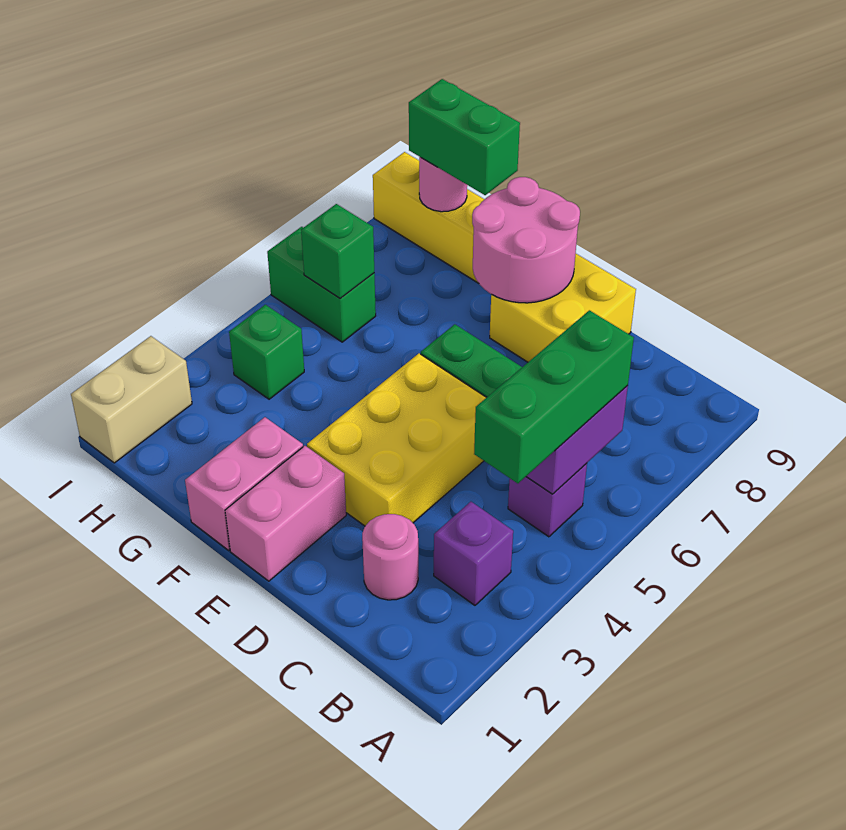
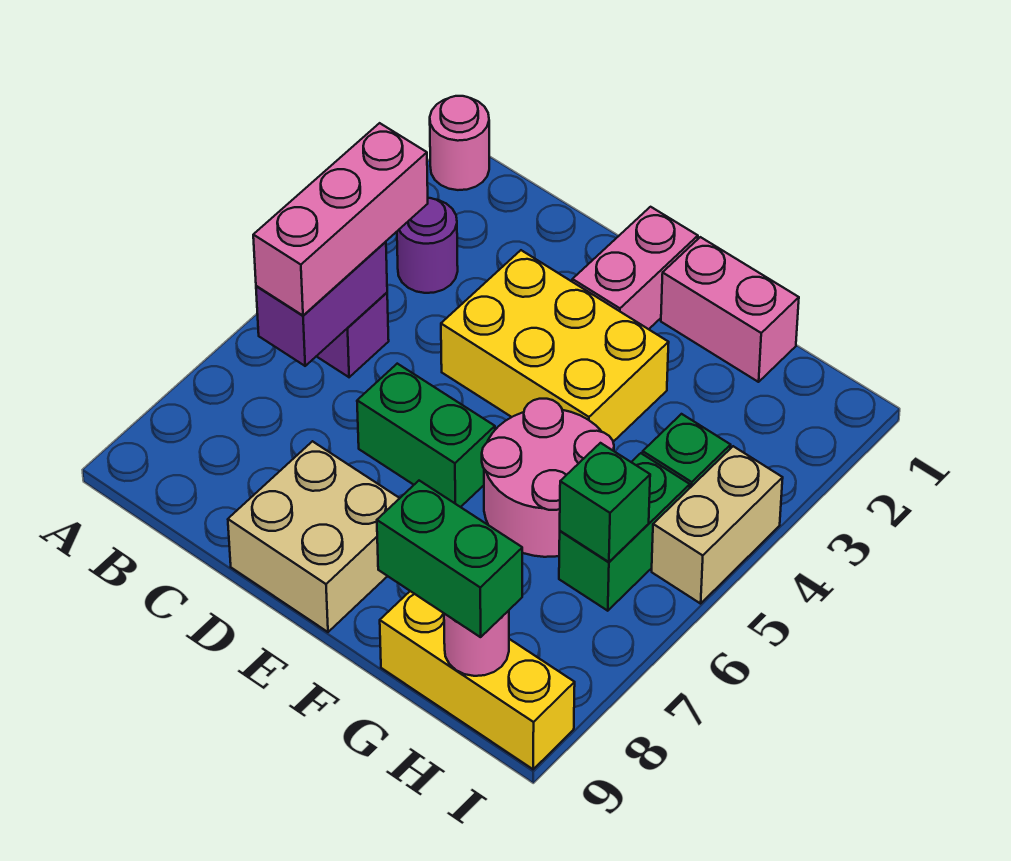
purple 1x1 brick [434,502,513,605] -> purple 1x1 round brick [397,198,458,293]
green 1x3 brick [474,310,634,483] -> pink 1x3 brick [253,123,428,315]
pink 1x1 round brick [362,514,418,600] -> pink 1x1 round brick moved to [430,96,489,190]
yellow 2x3 brick [307,353,487,526] -> yellow 2x3 brick turned to [441,250,669,442]
yellow 2x2 brick [490,254,636,362] -> tan 2x2 brick [228,441,400,632]
pink 2x2 round brick [472,177,580,303] -> pink 2x2 round brick moved to [482,399,614,557]
pink 1x2 brick [185,417,303,550] -> pink 1x2 brick turned to [661,237,799,382]
green 1x2 brick [267,227,376,342] -> green 1x2 brick turned to [559,453,690,611]
tan 1x2 brick [71,336,192,463] -> tan 1x2 brick moved to [652,446,783,604]

